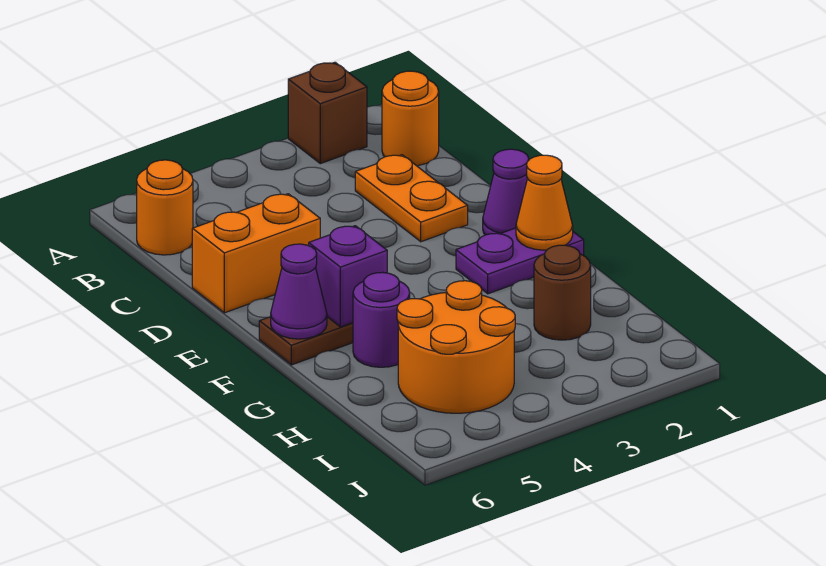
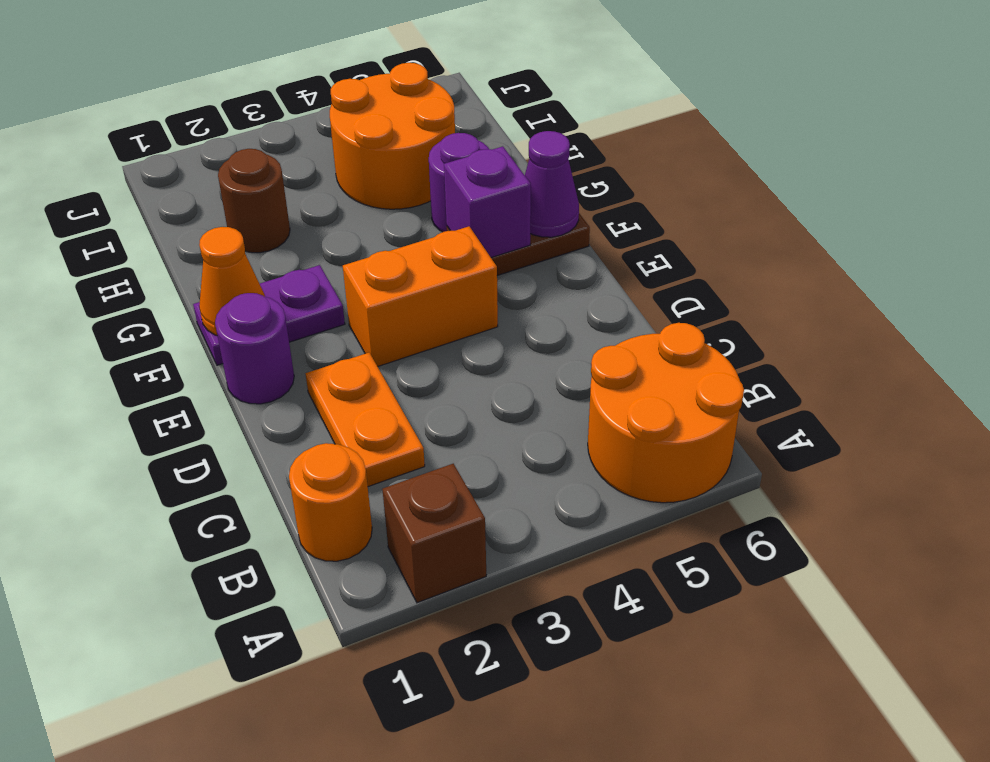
orange 1x1 round brick [137,160,193,255] -> orange 2x2 round brick [588,323,744,503]
orange 1x2 brick [192,194,320,313] -> orange 1x2 brick moved to [343,226,498,367]
purple 1x1 cone [483,149,529,235] -> purple 1x1 round brick [215,293,294,404]

